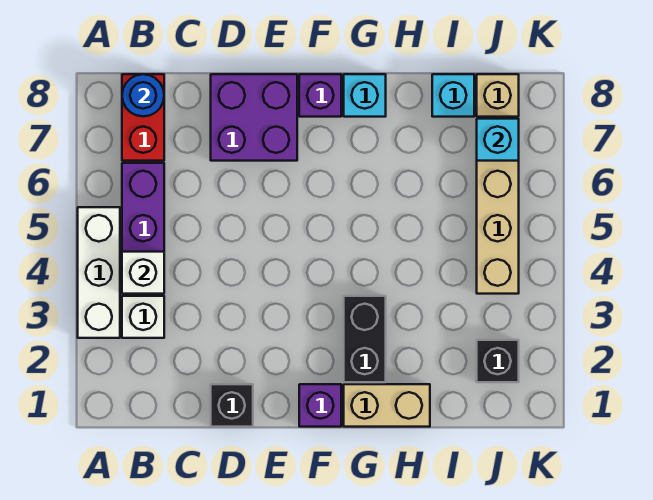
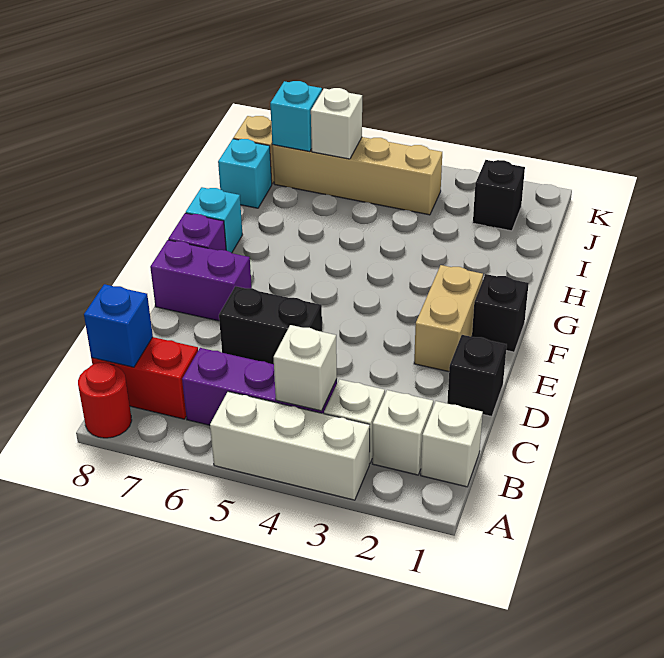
none -> red 1x1 round brick [78,363,132,438]
none -> white 1x1 brick [421,401,483,487]
none -> white 1x1 brick [372,390,433,475]
blue 1x1 round brick [122,74,164,116] -> blue 1x1 brick [84,284,153,367]
purple 2x2 brick [211,74,297,161] -> purple 1x2 brick [150,240,252,321]
purple 1x1 brick [299,384,341,427] -> black 1x1 brick [472,274,529,352]
tan 1x2 brick [344,384,430,427] -> tan 1x2 brick moved to [414,265,483,372]
black 1x2 brick [344,296,386,382] -> black 1x2 brick moved to [219,286,322,364]
none -> white 1x1 brick [311,88,362,159]

